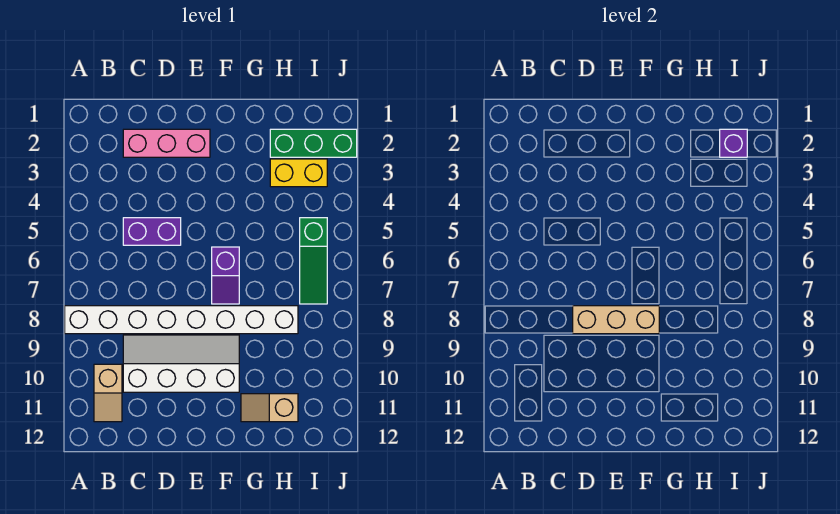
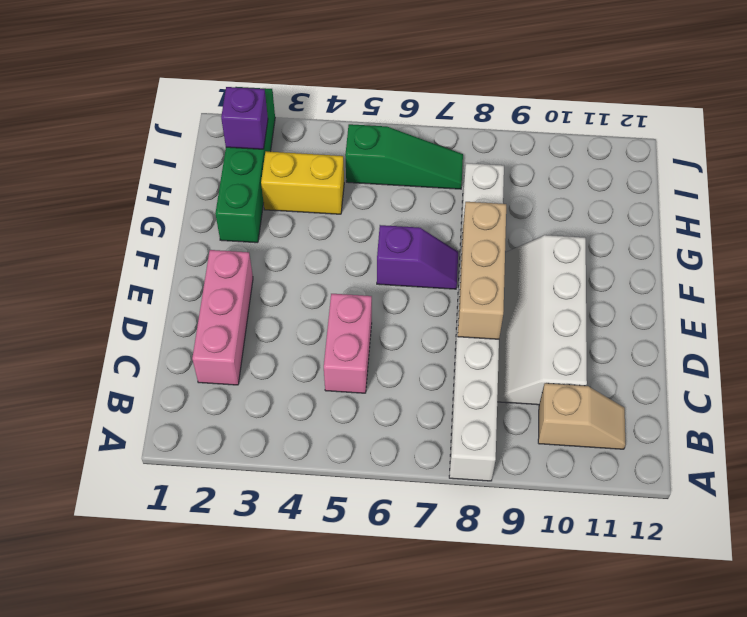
purple 1x2 brick [123,218,181,245] -> pink 1x2 brick [324,294,372,393]
tan 1x2 slope [241,394,298,422] -> none
green 1x3 brick [270,129,357,157] -> green 1x4 brick [215,87,275,243]
yellow 1x2 brick [270,159,327,187] -> yellow 1x2 brick turned to [261,151,344,214]

